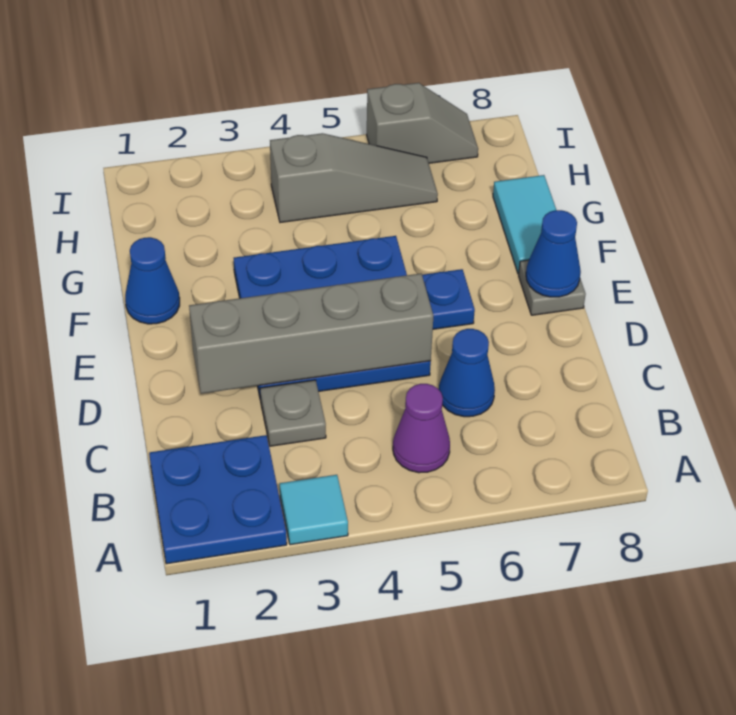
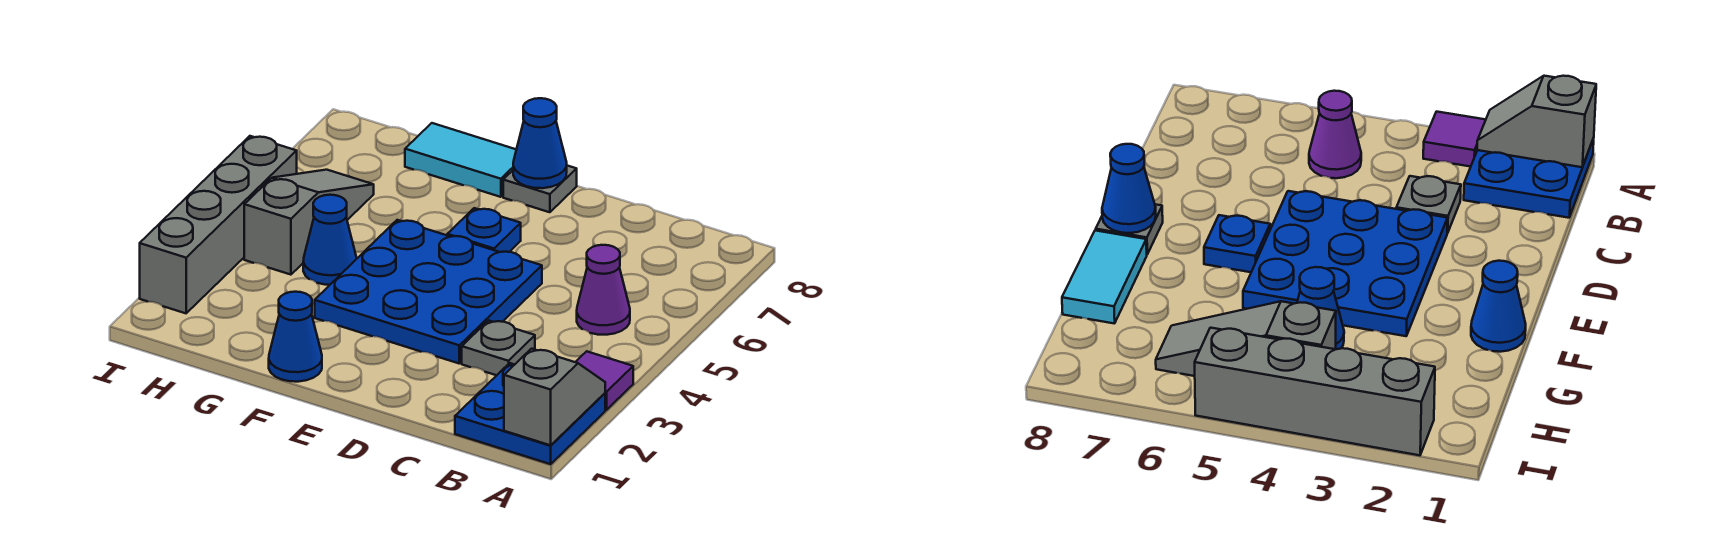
cyan 1x1 tile [280,475,348,545] -> purple 1x1 tile [576,351,633,410]
blue 1x1 cone [439,329,495,417] -> blue 1x1 cone moved to [303,195,357,285]
grey 1x4 brick [189,274,433,394] -> grey 1x4 brick moved to [140,136,297,313]
grey 1x2 slope [367,83,478,163] -> grey 1x2 slope moved to [504,349,605,445]

